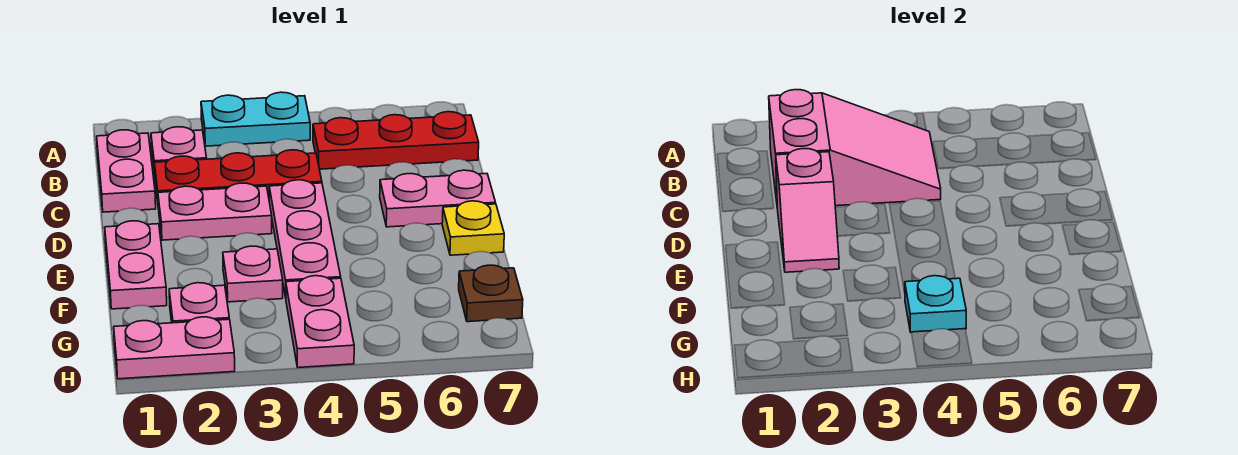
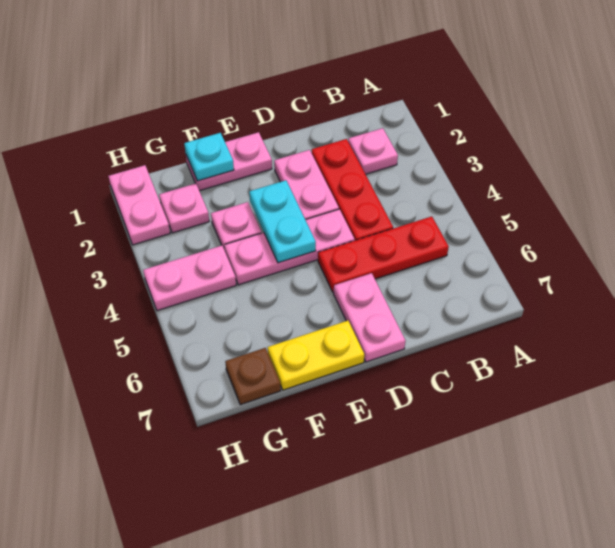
cyan 1x2 plate [201,92,310,146] -> cyan 1x2 plate moved to [249,180,316,263]
pink 1x2 plate [97,130,156,212] -> none
pink 2x3 slope [769,90,941,206] -> none
red 1x3 plate [313,112,479,169] -> red 1x3 plate turned to [318,216,449,293]
pink 1x2 slope [776,149,839,272] -> none
yellow 1x1 plate [442,201,504,255] -> yellow 1x2 plate [268,321,364,390]
cyan 1x1 plate [905,276,966,332] -> cyan 1x1 plate moved to [184,133,234,181]

